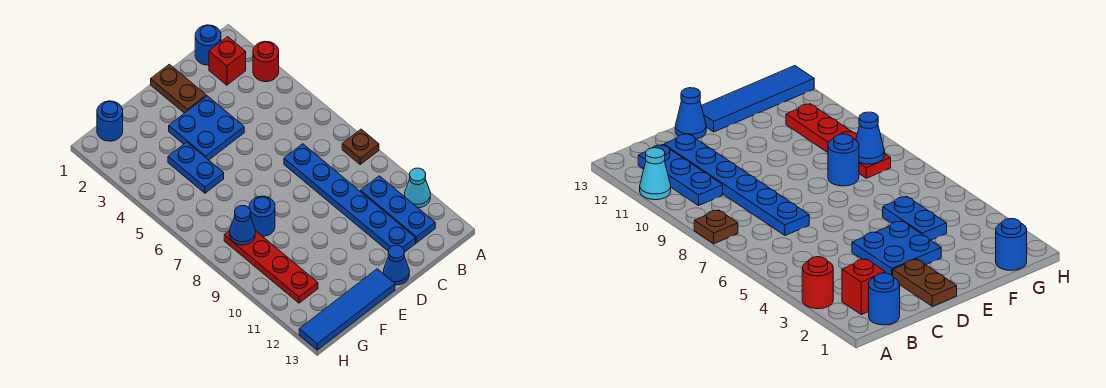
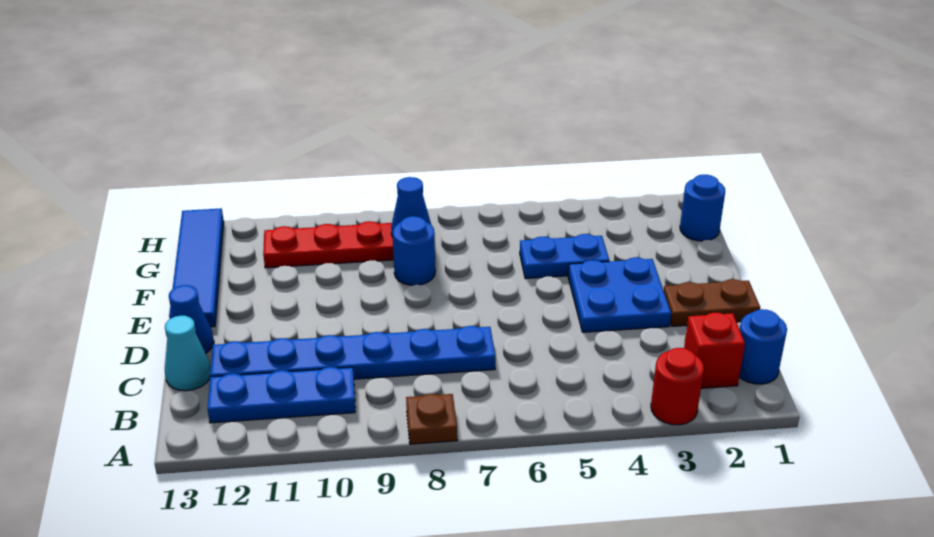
cyan 1x1 cone [405,168,430,208] -> cyan 1x1 cone moved to [165,316,211,391]

